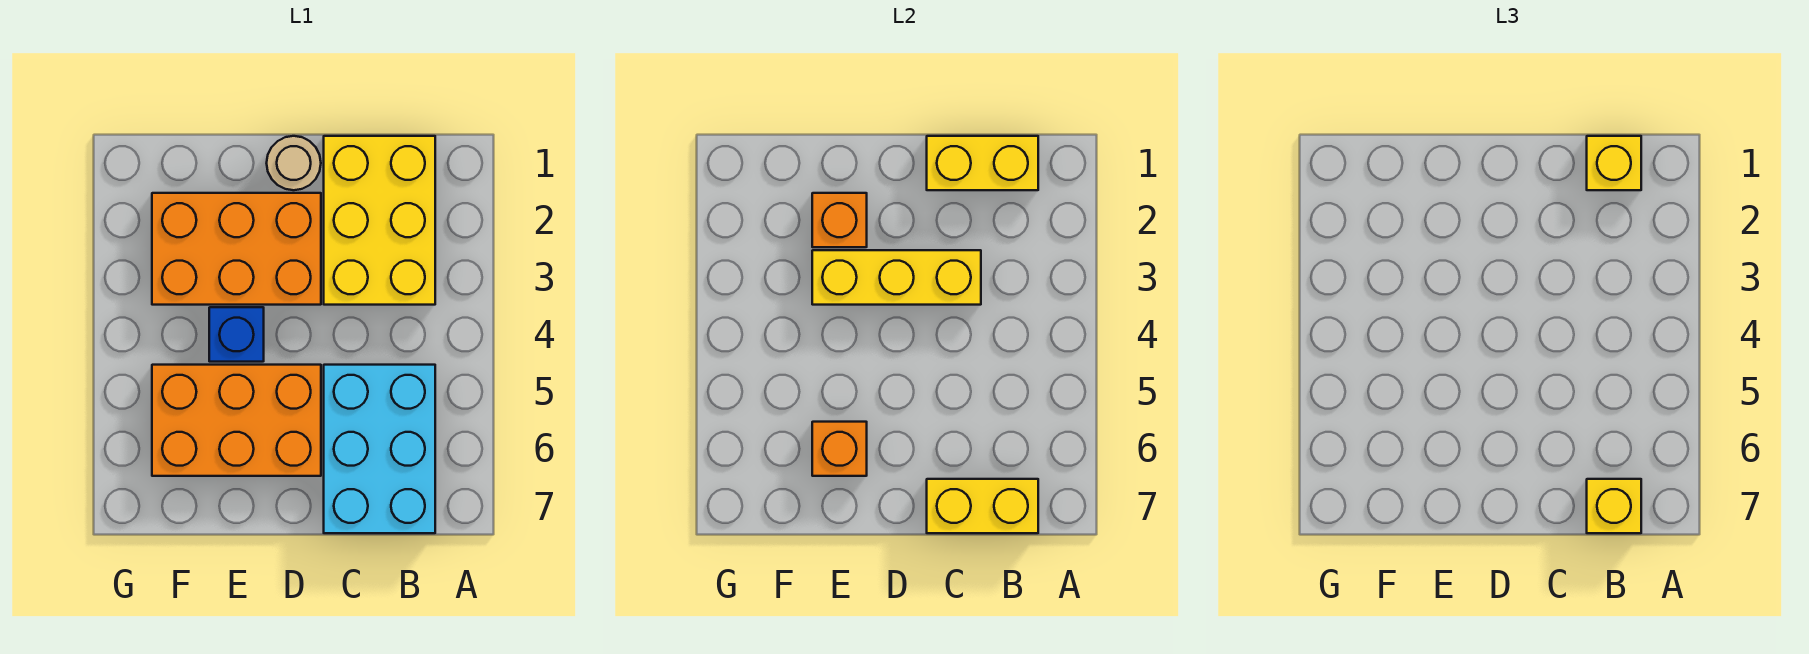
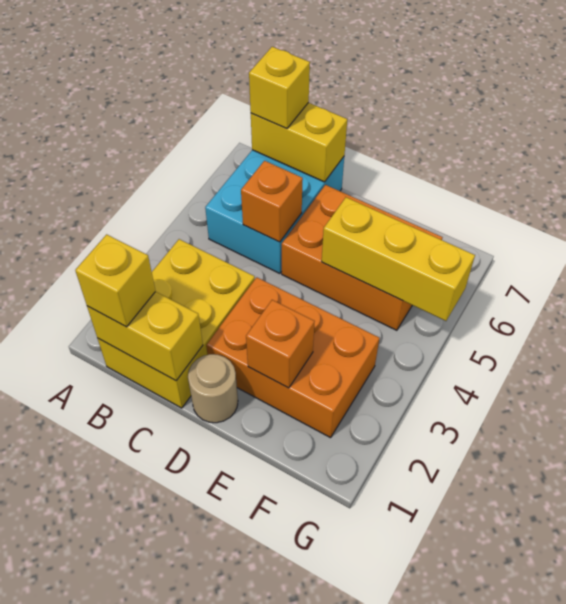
yellow 1x3 brick [812,250,981,305] -> yellow 1x3 brick moved to [322,197,475,321]
blue 1x1 brick [209,307,264,362] -> none
orange 1x1 brick [812,422,867,476] -> orange 1x1 brick moved to [241,161,303,242]

